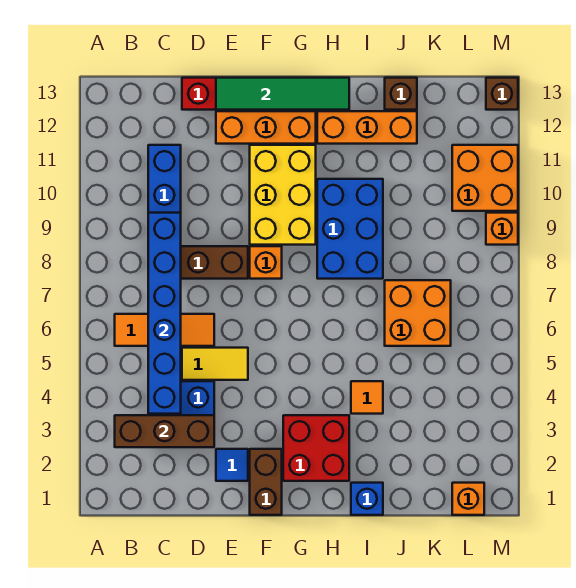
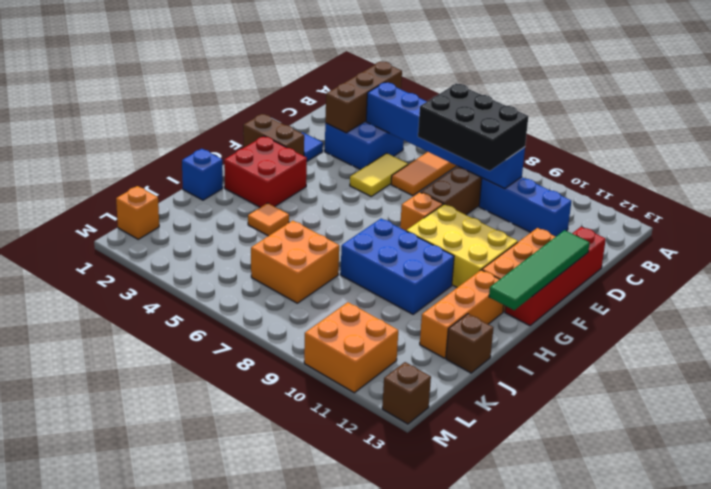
none -> black 2x3 brick [418,83,528,171]
orange 1x1 brick [486,213,518,245] -> none

